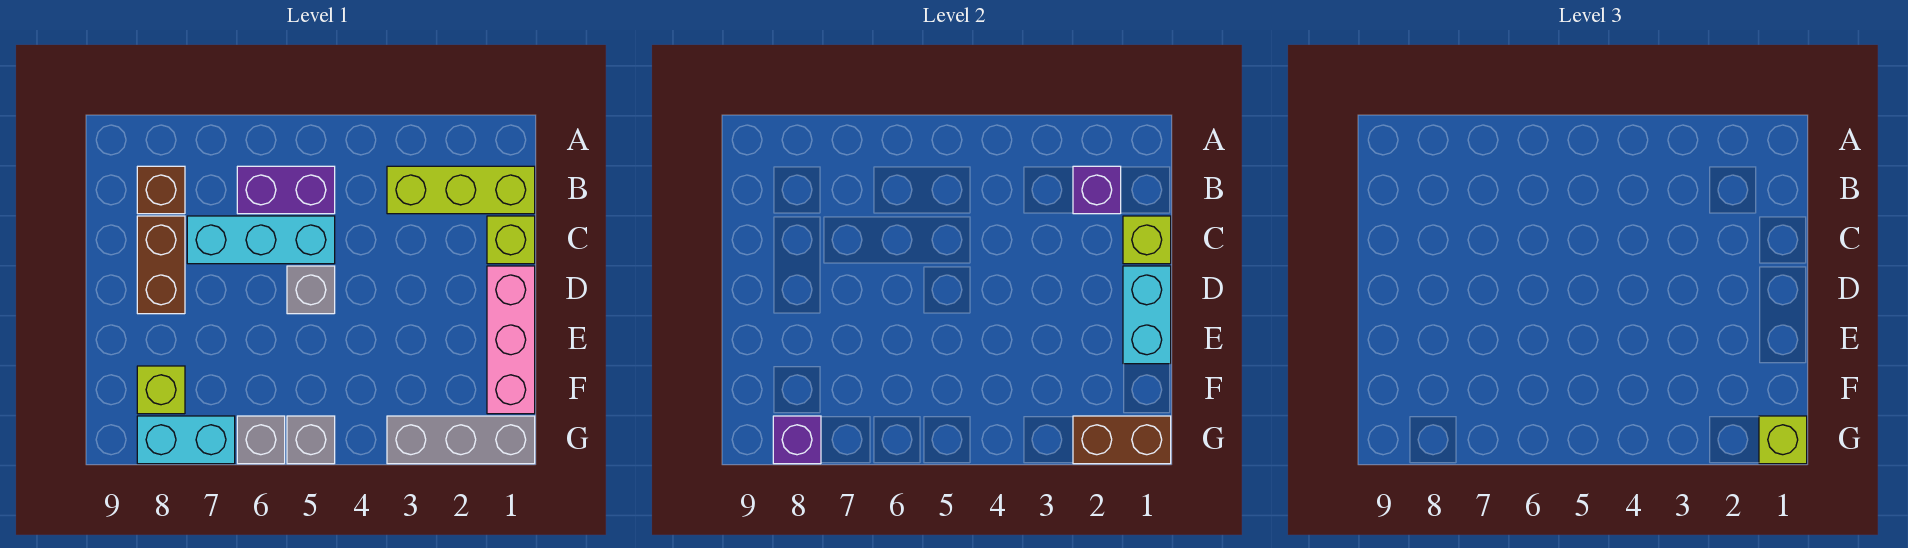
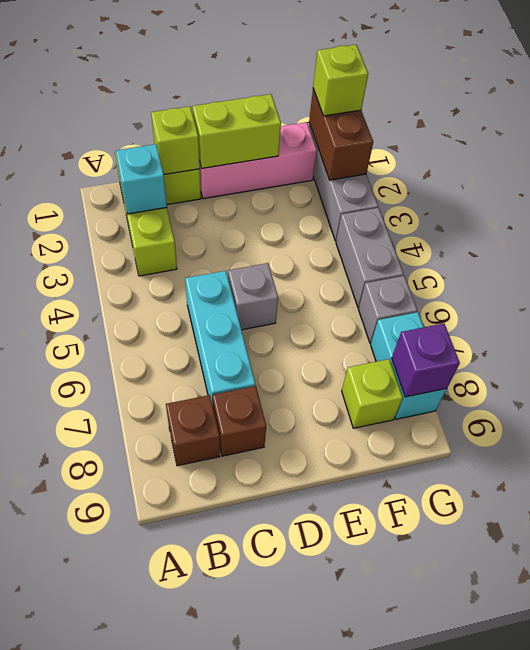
purple 1x1 brick [1073,166,1121,214] -> cyan 1x1 brick [116,144,167,214]
purple 1x2 brick [237,166,335,214] -> none
brown 1x2 brick [137,216,185,314] -> brown 1x1 brick [212,386,266,456]
cyan 1x2 brick [1123,266,1171,364] -> lime 1x2 brick [193,94,281,168]
grey 1x1 brick [287,416,335,464] -> grey 1x2 brick [336,208,404,308]

